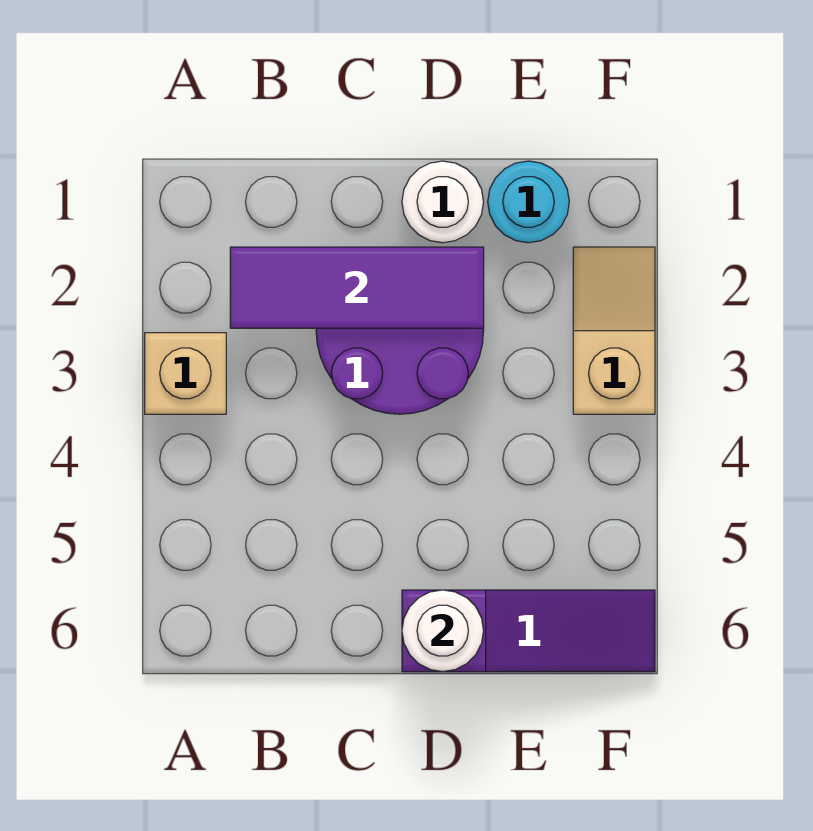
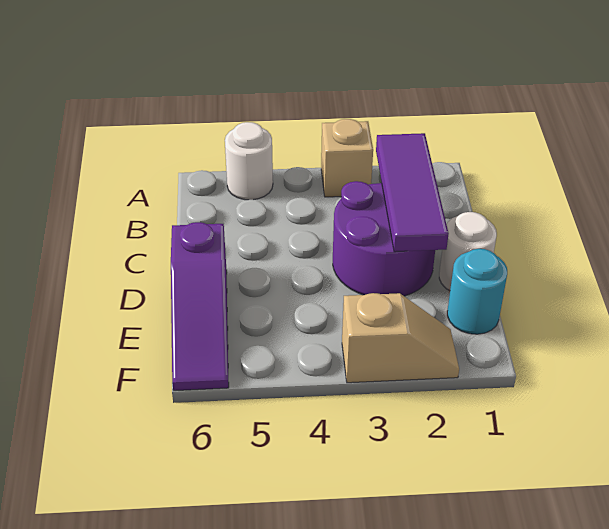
white 1x1 round brick [402,590,484,672] -> white 1x1 round brick moved to [225,122,273,200]

